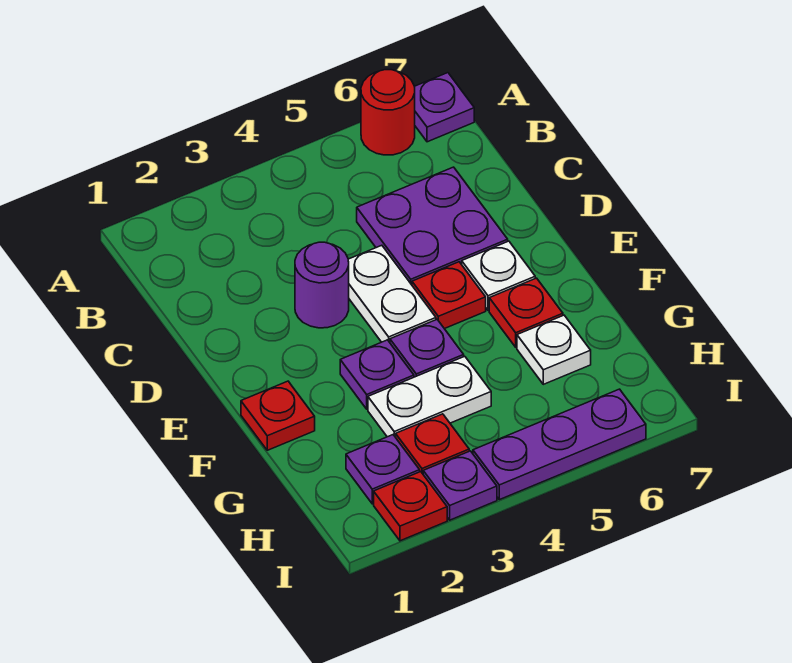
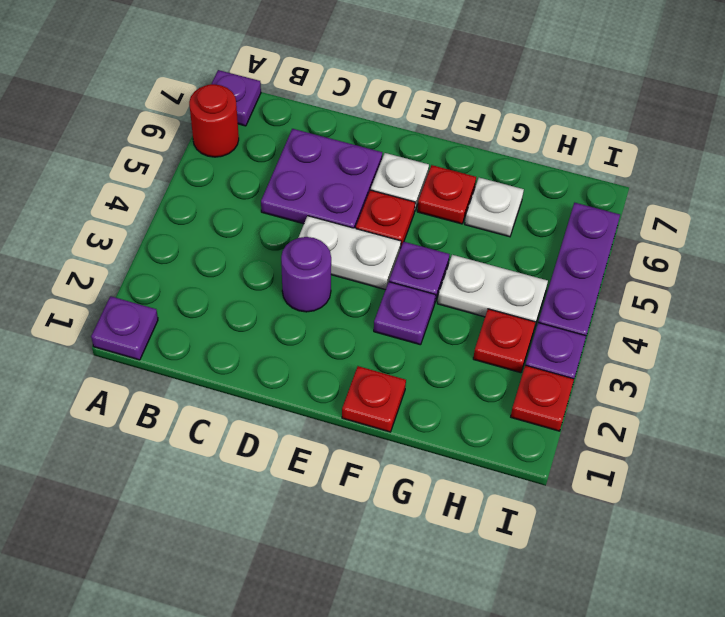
white 1x2 plate [368,356,491,437] -> white 1x2 plate turned to [438,255,548,326]
purple 1x1 plate [346,435,420,504] -> purple 1x1 plate moved to [91,296,158,360]

